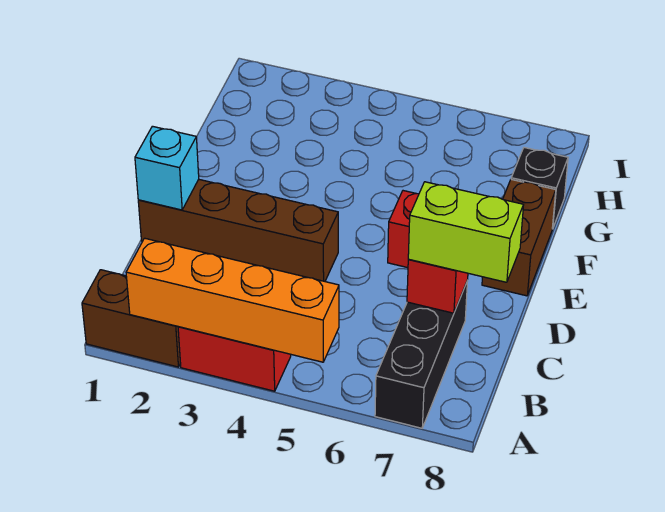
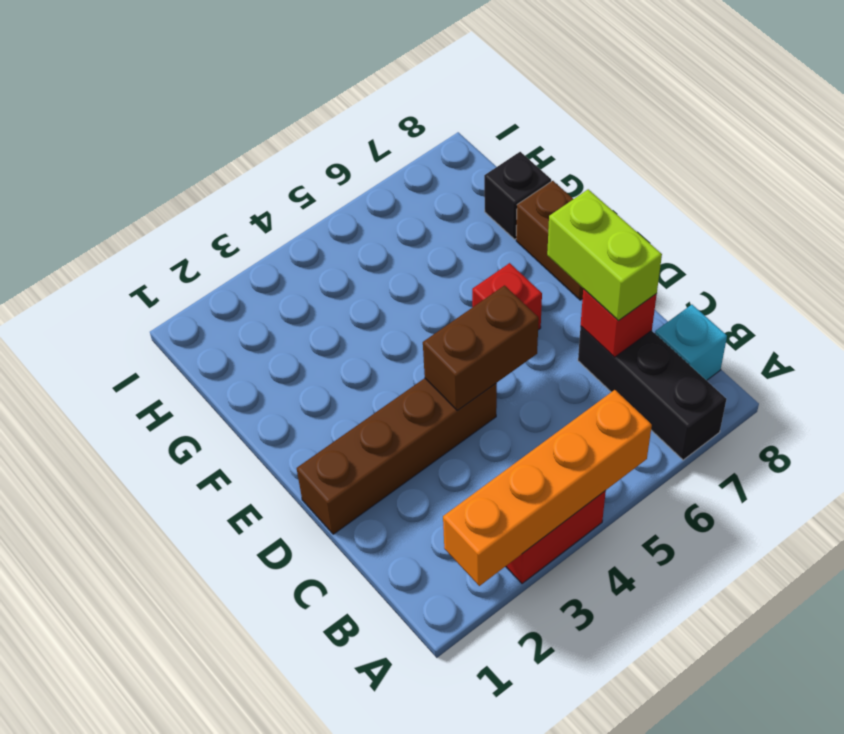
brown 1x2 brick [82,270,181,367] -> brown 1x2 brick moved to [423,286,539,411]
lime 1x2 brick [408,182,523,282] -> lime 1x2 brick turned to [547,189,662,321]
cyan 1x1 brick [135,126,199,210] -> cyan 1x1 brick moved to [655,305,727,381]

